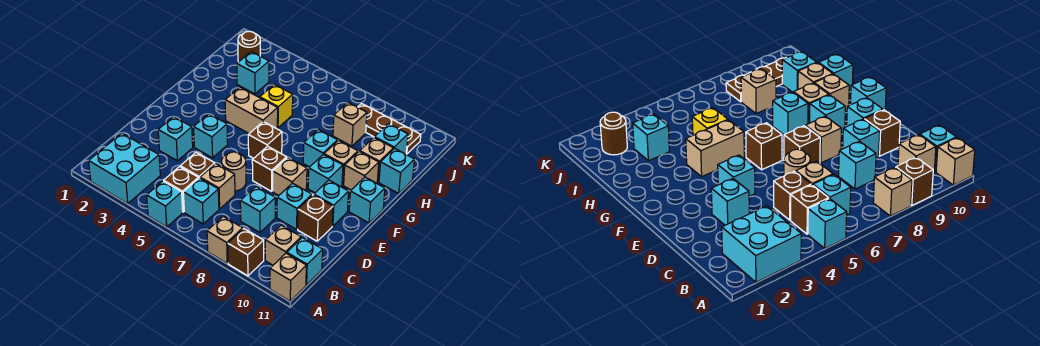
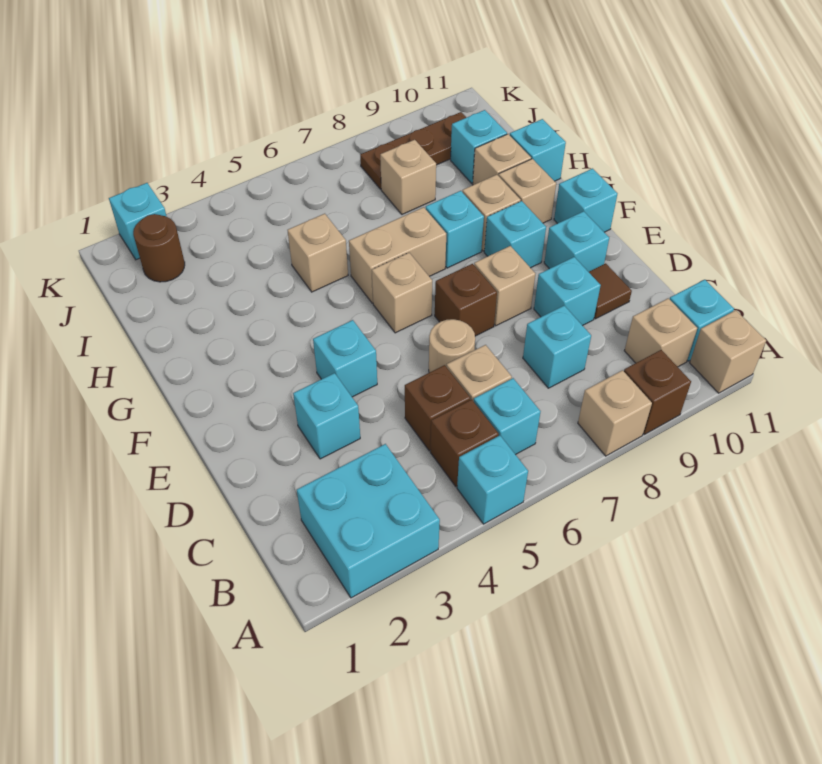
brown 1x1 brick [298,195,333,241] -> brown 1x1 tile [589,263,632,319]
brown 1x1 brick [248,122,282,158] -> tan 1x1 brick [372,253,432,333]
tan 1x2 brick [225,87,278,134] -> tan 1x2 brick moved to [349,207,446,303]
yellow 1x1 brick [260,84,293,128] -> tan 1x1 brick [288,214,348,292]
cyan 1x1 brick [237,52,269,94] -> cyan 1x1 brick moved to [109,183,167,260]

